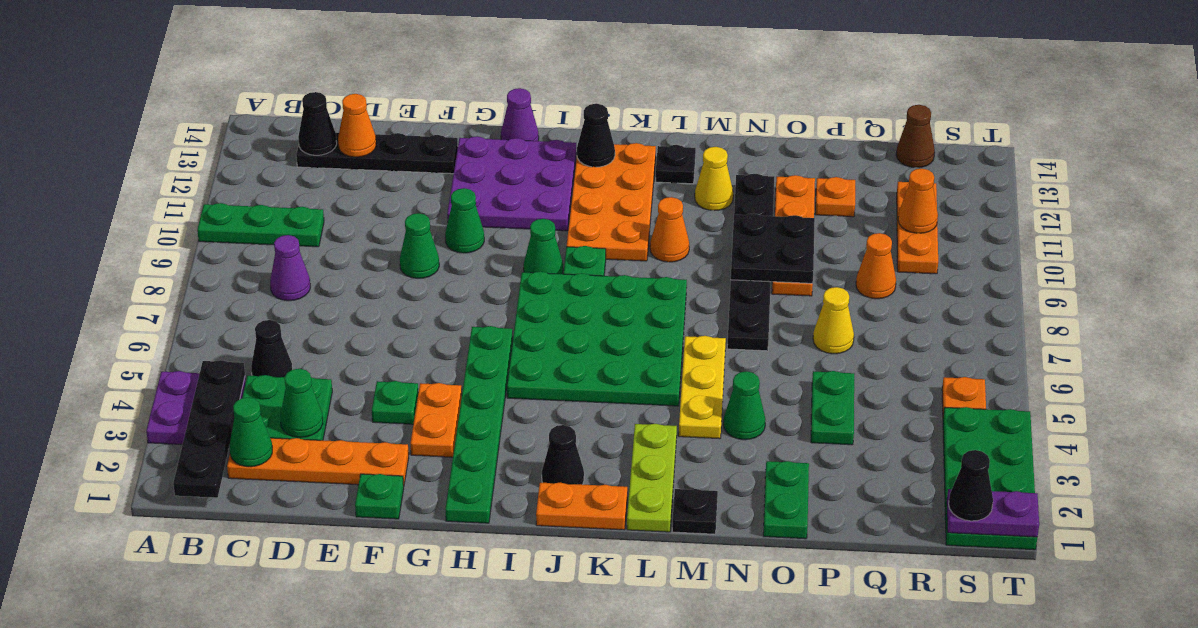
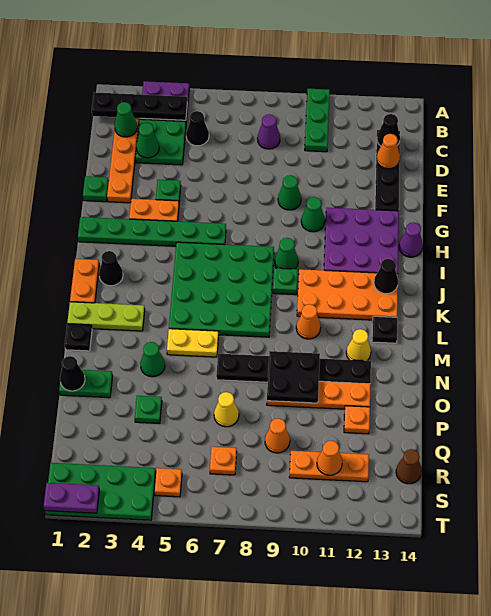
yellow 1x3 plate [679,336,726,439] -> yellow 1x2 plate [167,329,218,357]
green 1x2 plate [811,371,854,445] -> green 1x1 plate [135,396,162,423]
none -> orange 1x1 plate [210,447,237,475]
purple 1x2 plate [947,489,1039,537] -> purple 1x2 plate turned to [44,483,99,513]
black 1x1 cone [949,450,993,521] -> black 1x1 cone moved to [60,356,85,391]

